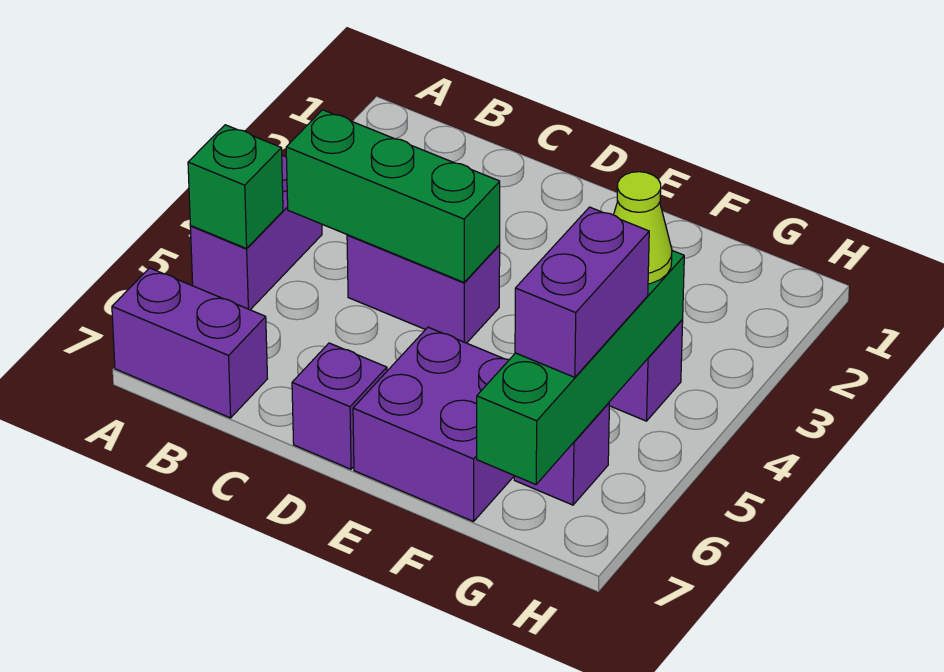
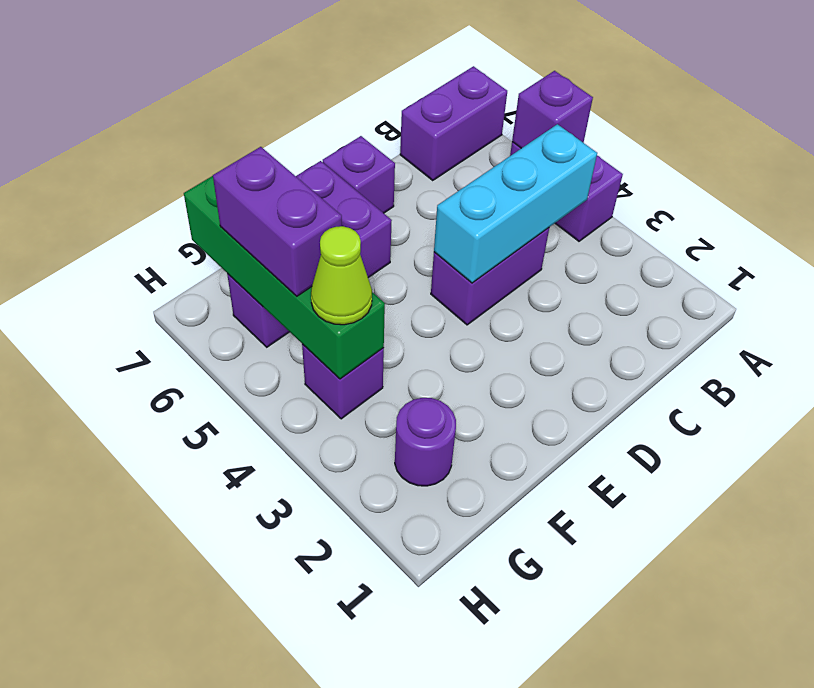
green 1x1 brick [188,125,283,249] -> purple 1x1 brick [512,71,593,148]
green 1x3 brick [286,110,500,282] -> cyan 1x3 brick [434,124,597,283]
none -> purple 1x1 round brick [395,398,456,486]

